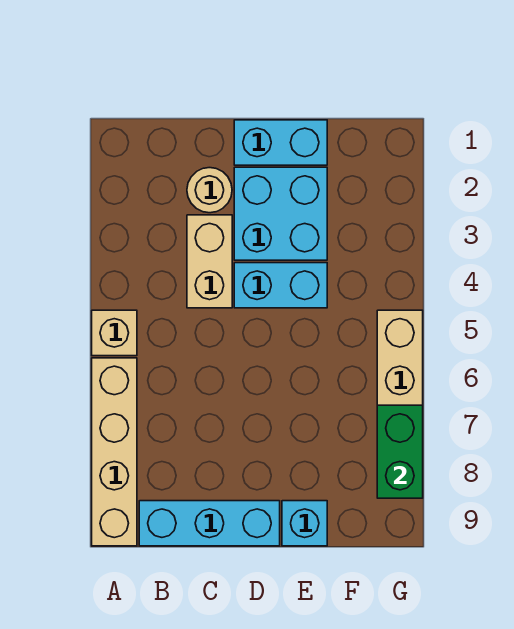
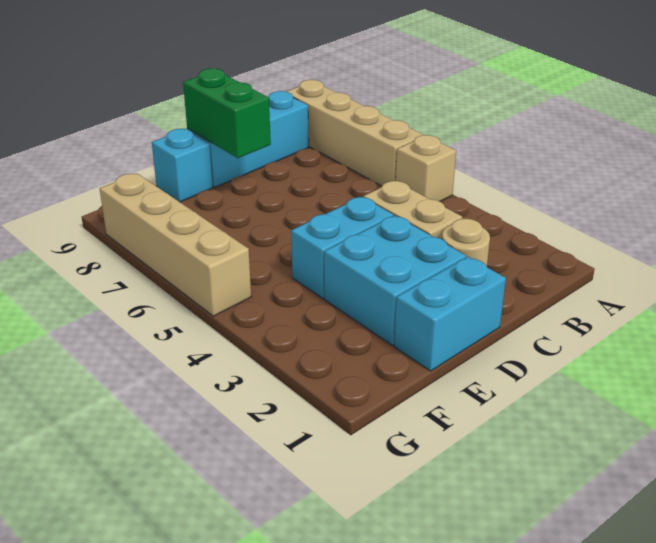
green 1x2 brick [377,405,423,498] -> green 1x2 brick moved to [183,69,271,158]

